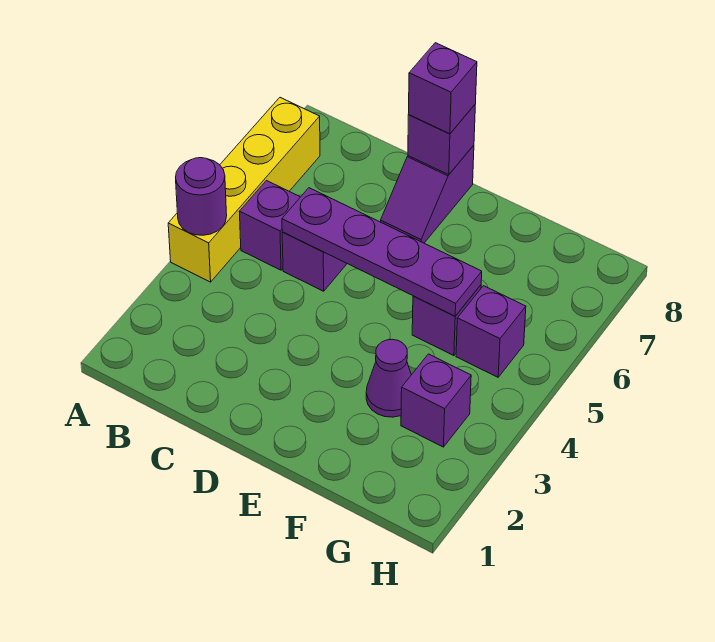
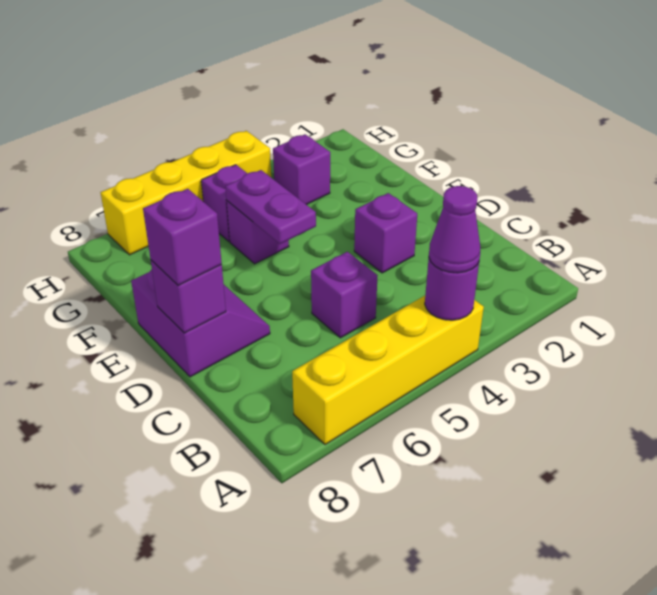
purple 1x1 brick [239,181,300,270] -> purple 1x1 brick moved to [354,193,417,273]
purple 1x4 plate [282,188,482,316] -> purple 1x2 plate [225,170,316,244]
purple 1x2 slope [381,145,474,243] -> purple 2x2 slope [131,270,270,377]
purple 1x1 cone [366,339,411,417] -> purple 1x1 cone moved to [429,186,480,273]
none -> yellow 1x4 brick [101,131,271,255]

